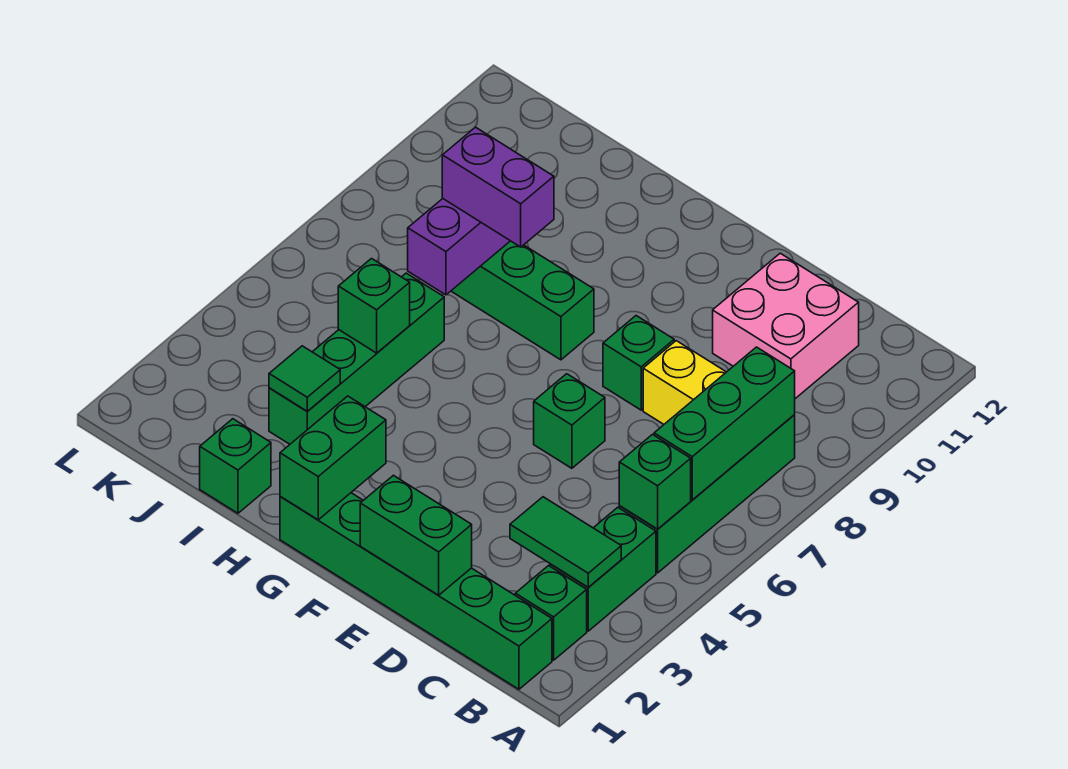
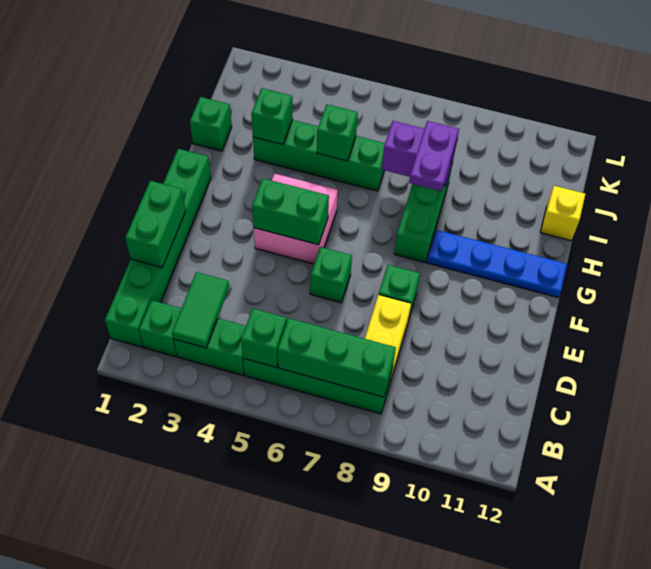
pink 2x2 brick [713,253,859,399] -> pink 2x2 brick moved to [254,173,338,264]
green 1x2 brick [280,396,386,520] -> green 1x2 brick moved to [252,178,329,245]
none -> blue 1x4 plate [427,230,567,297]
purple 1x2 brick [442,127,554,247] -> purple 1x2 plate [409,121,459,191]
green 1x1 tile [269,346,340,411] -> green 1x1 brick [251,88,293,145]
none -> yellow 1x1 brick [540,186,585,241]

